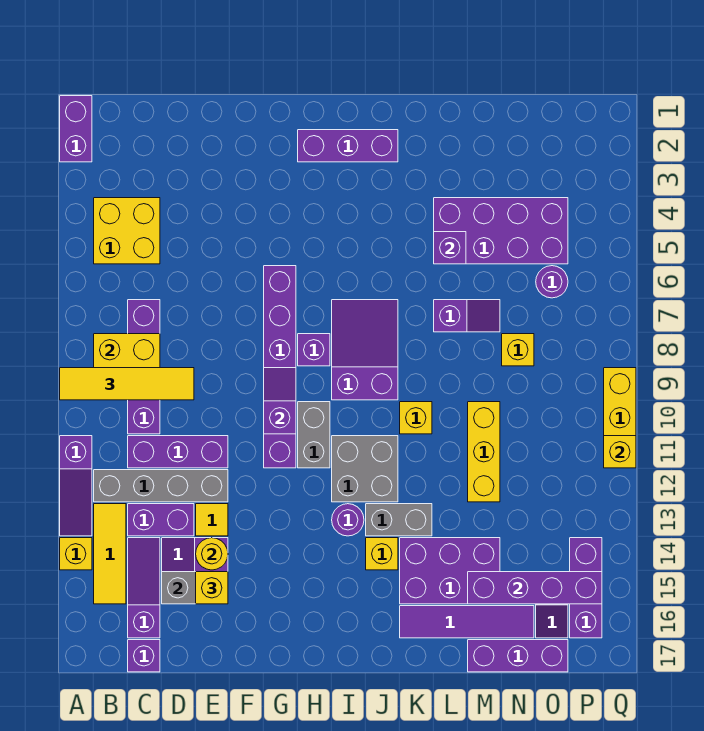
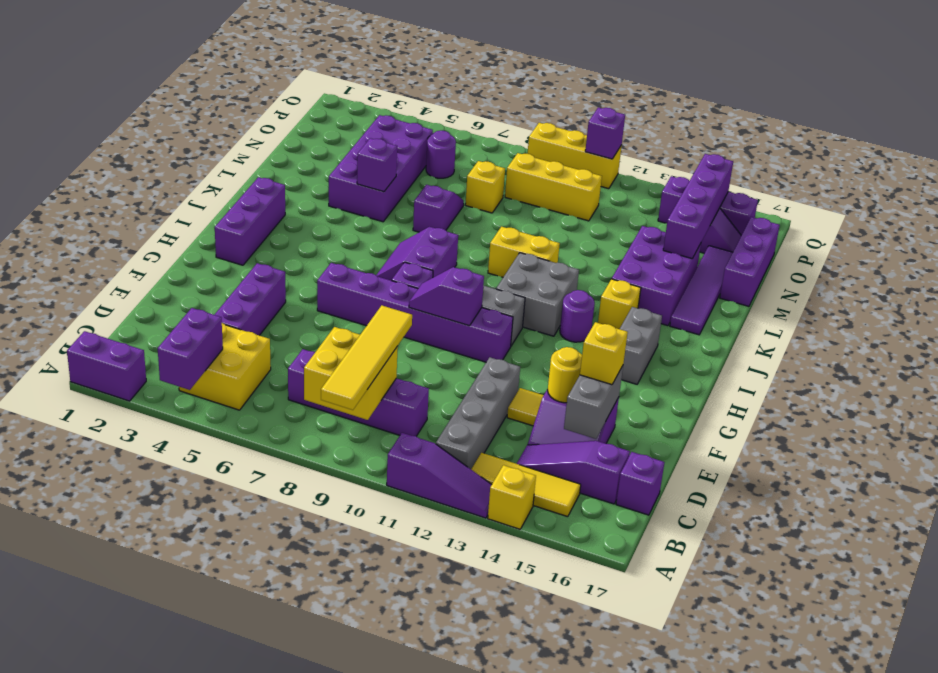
purple 1x3 brick [128,436,228,468] -> purple 1x3 brick moved to [215,263,286,335]
purple 1x2 brick [128,504,194,536] -> purple 1x2 brick moved to [158,308,223,390]
purple 2x3 slope [332,300,398,400] -> purple 2x2 slope [377,227,458,281]
grey 1x2 brick [366,504,432,536] -> grey 1x2 brick moved to [620,307,662,384]
yellow 1x1 brick [400,402,432,434] -> yellow 1x2 brick [488,226,560,277]
yellow 1x3 brick [468,402,500,502] -> yellow 1x3 brick moved to [505,153,602,221]
yellow 1x1 brick [604,436,636,468] -> purple 1x1 brick [585,107,625,159]

